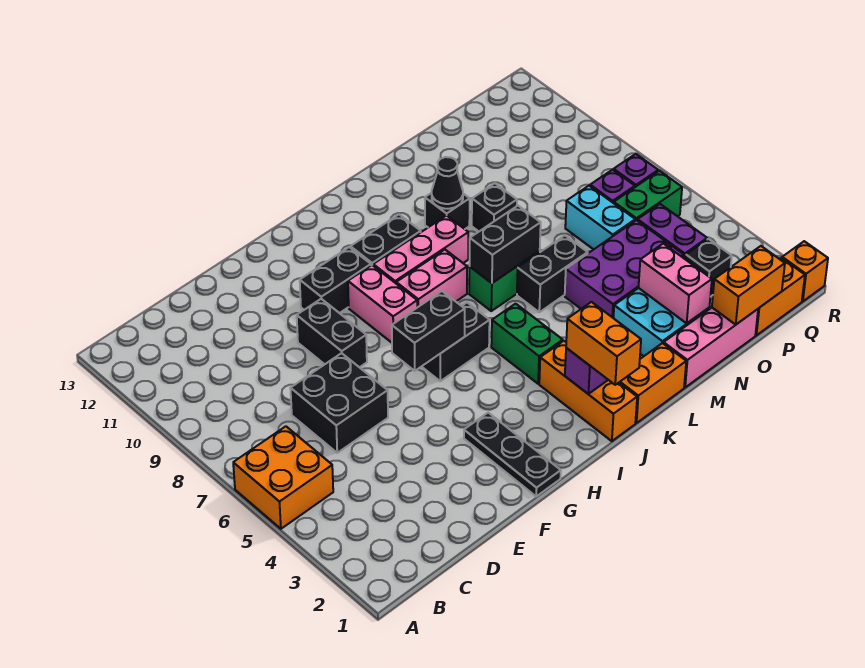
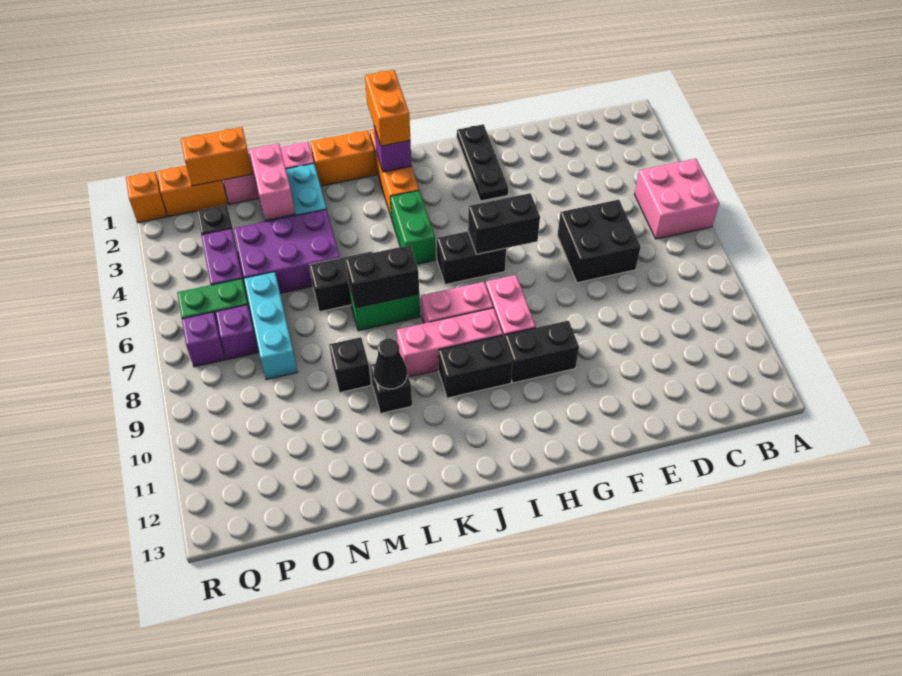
orange 2x2 brick [233,426,333,529] -> pink 2x2 brick [635,159,719,239]
black 1x2 brick [297,299,367,367] -> none
cyan 1x2 brick [565,186,635,249] -> cyan 1x3 brick [244,272,298,380]

